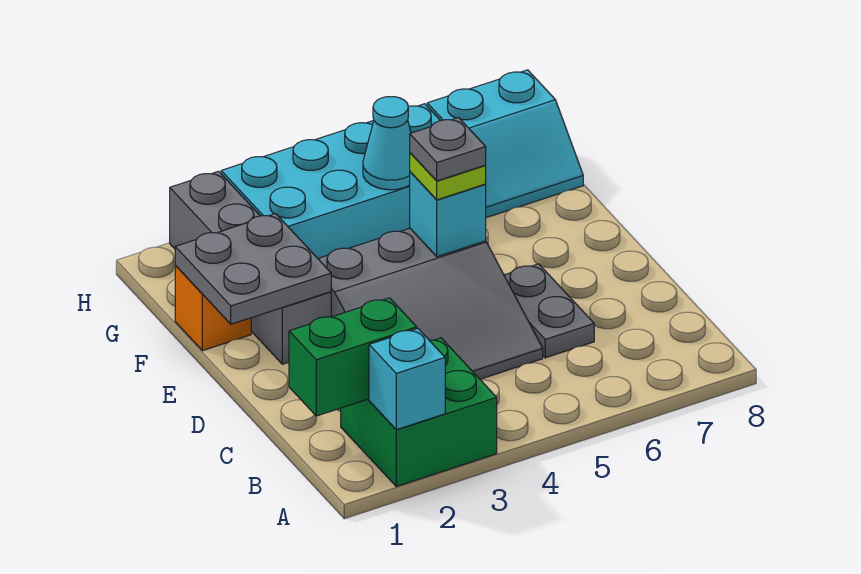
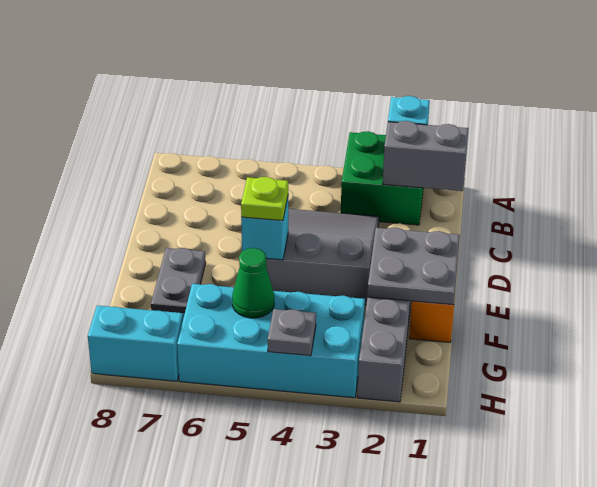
green 1x2 brick [289,298,417,416] -> grey 1x2 brick [383,121,469,191]
grey 1x2 plate [504,264,594,358] -> grey 1x2 plate moved to [151,248,206,313]
grey 1x1 plate [410,118,486,181] -> grey 1x1 plate moved to [268,309,316,356]
cyan 1x1 cone [363,97,411,190] -> green 1x1 cone [232,248,274,318]

